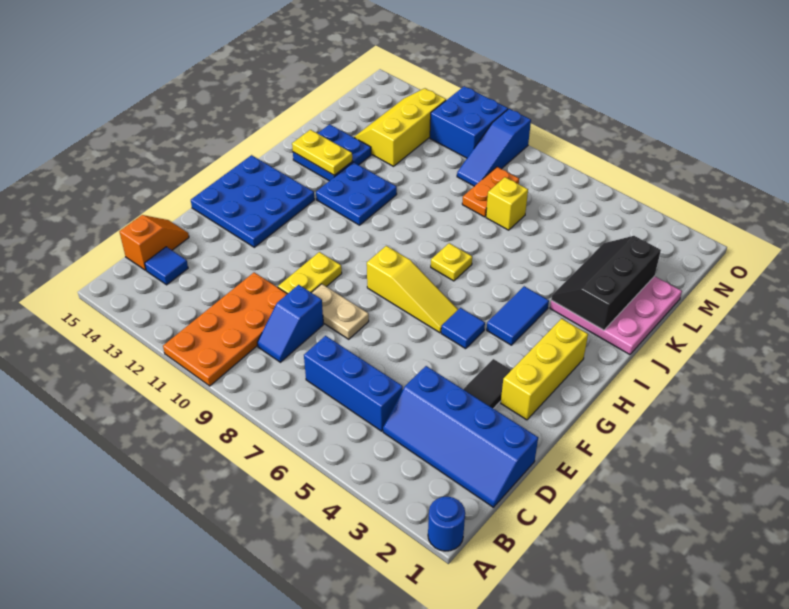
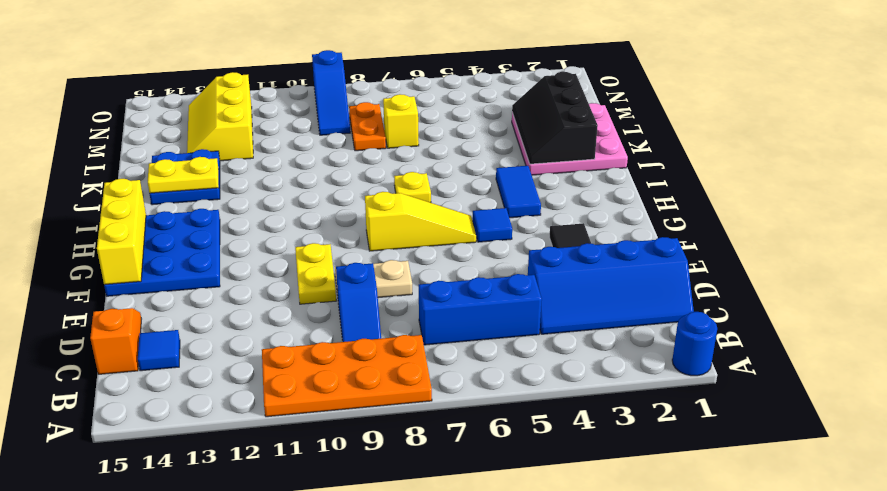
orange 2x4 plate [163,272,287,386] -> orange 2x4 plate turned to [262,335,432,417]
yellow 1x3 brick [501,319,588,420] -> yellow 1x3 brick moved to [97,179,146,285]
blue 2x2 plate [316,162,397,225] -> none
blue 2x2 brick [430,86,508,158] -> none

